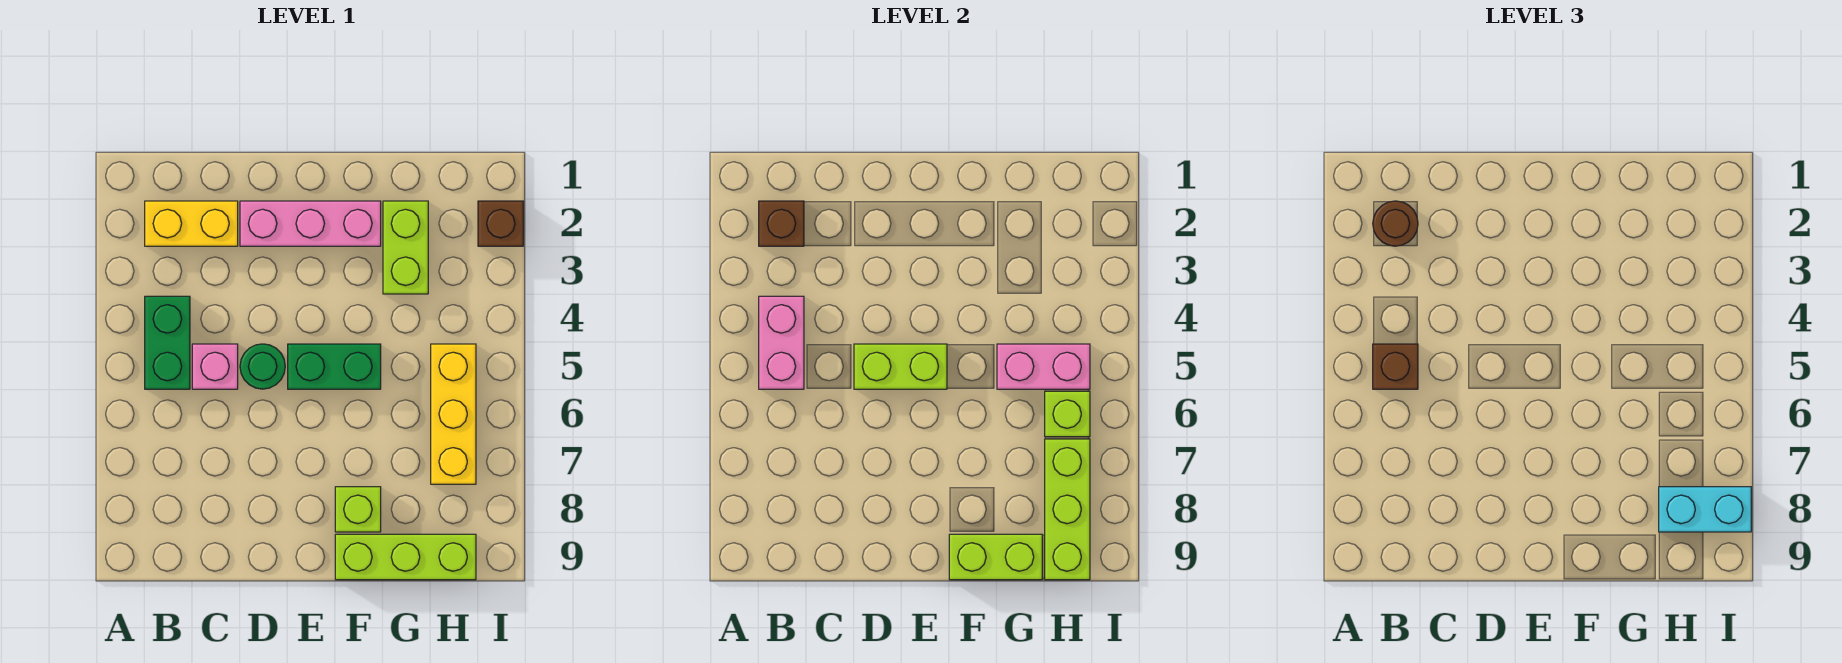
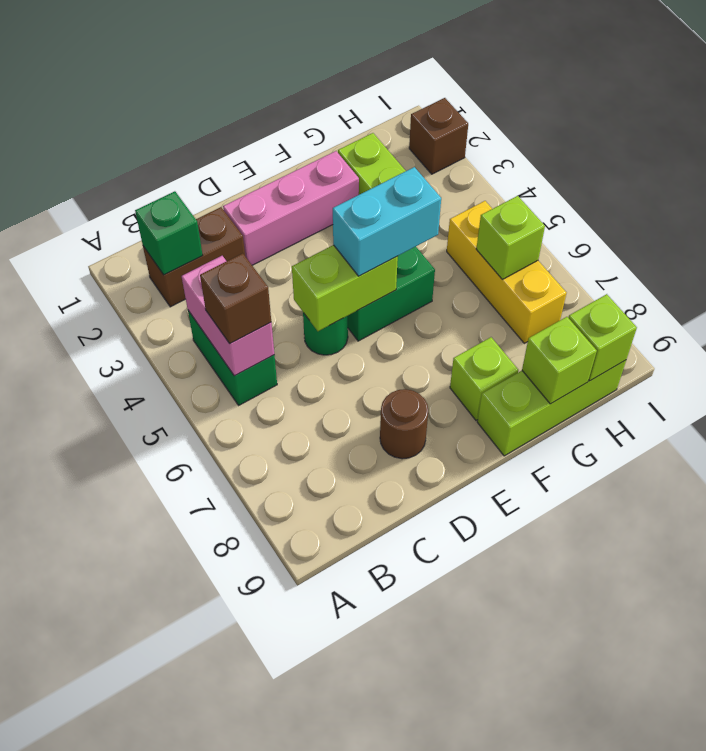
yellow 1x2 brick [145,201,238,246] -> brown 1x2 brick [143,207,245,307]
brown 1x1 brick [759,201,804,246] -> green 1x1 brick [135,191,203,275]
brown 1x1 round brick [1373,201,1418,246] -> brown 1x1 round brick moved to [380,389,428,459]
pink 1x1 brick [192,344,238,389] -> none
lime 1x2 brick [949,534,1042,580] -> lime 1x1 brick [522,317,597,404]
pink 1x2 brick [997,344,1090,389] -> none
lime 1x3 brick [1045,439,1090,580] -> lime 1x1 brick [568,294,637,381]
cyan 1x2 brick [1659,487,1751,532] -> cyan 1x2 brick moved to [333,167,441,276]

